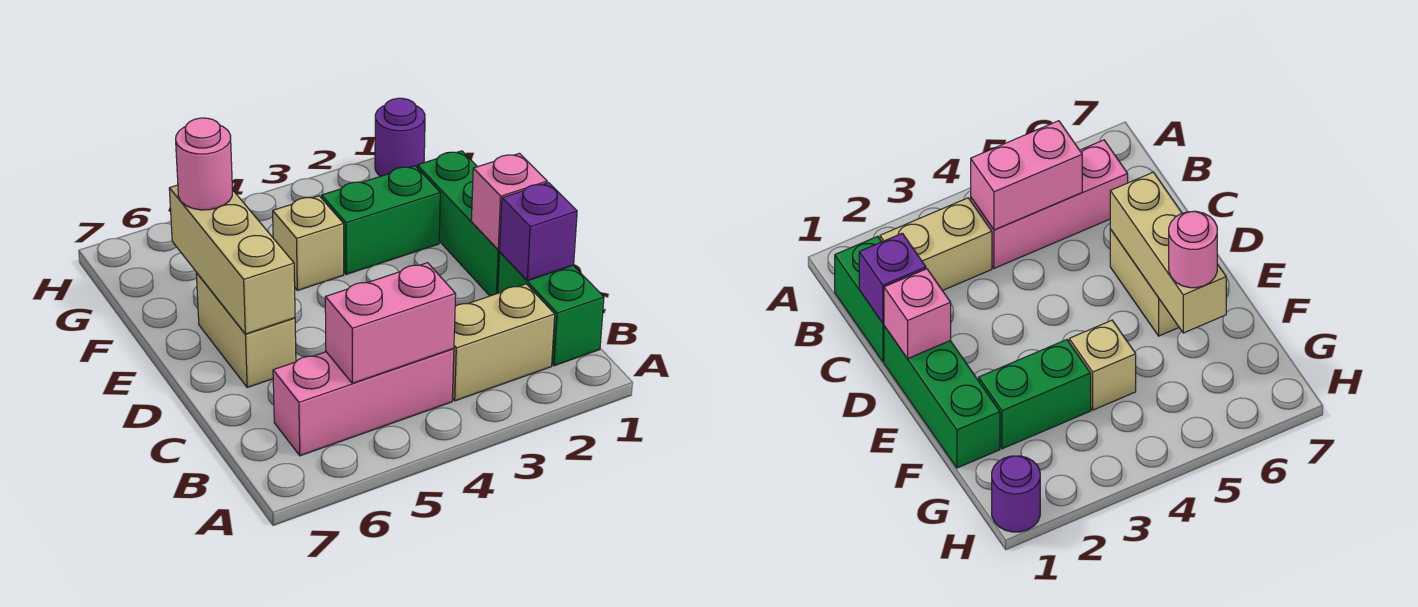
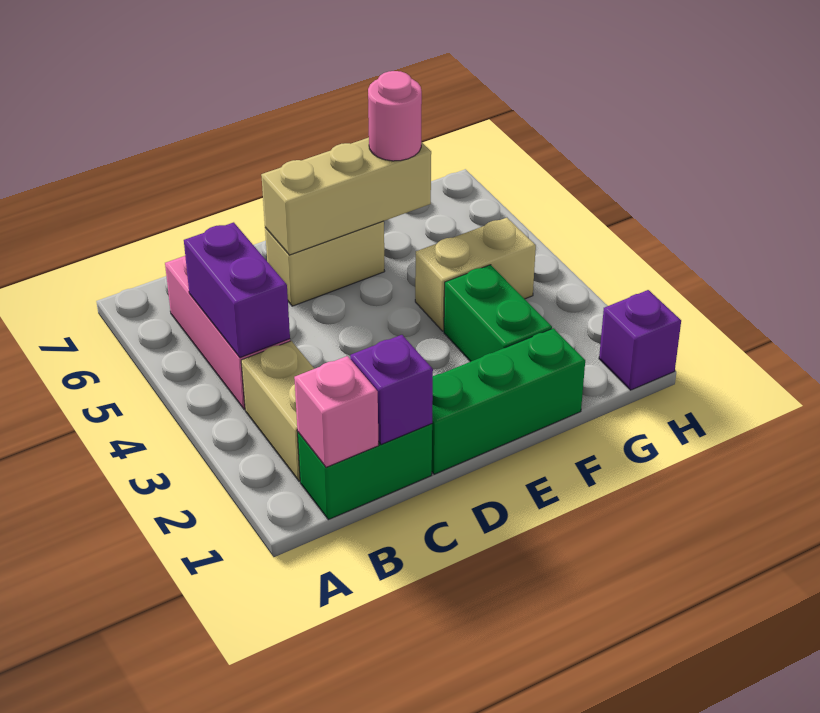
pink 1x2 brick [325,263,456,383] -> purple 1x2 brick [184,222,290,358]
pink 1x1 brick [471,153,547,250] -> pink 1x1 brick moved to [294,356,379,467]
tan 1x1 brick [273,196,344,291] -> tan 1x2 brick [415,218,536,331]
purple 1x1 round brick [375,98,425,176] -> purple 1x1 brick [599,290,681,390]

